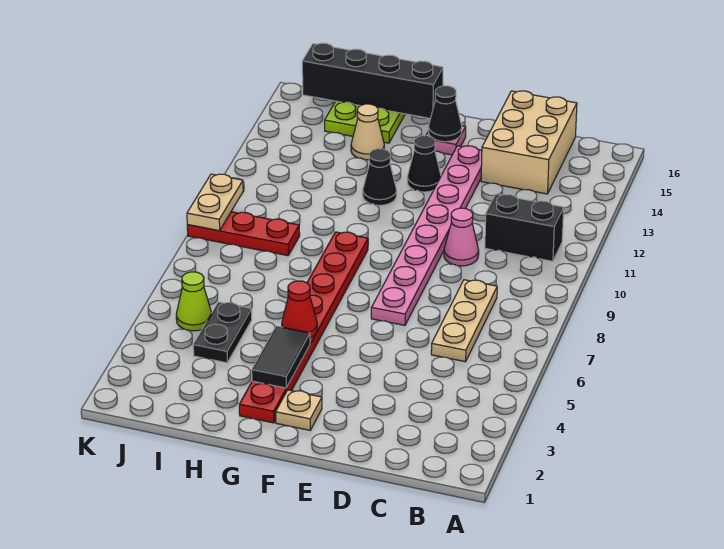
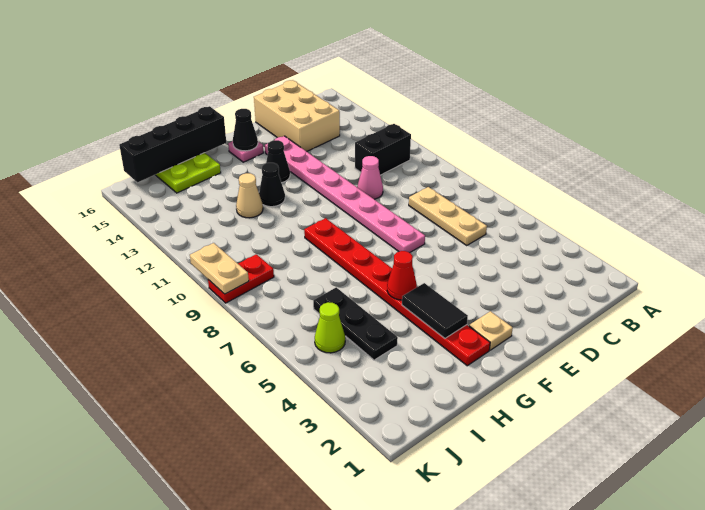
tan 1x1 cone [351,104,384,160] -> tan 1x1 cone moved to [236,173,263,218]
black 1x2 plate [193,302,252,363] -> black 1x3 plate [313,287,398,360]
red 1x3 plate [187,212,300,256] -> red 1x2 plate [208,254,274,303]

